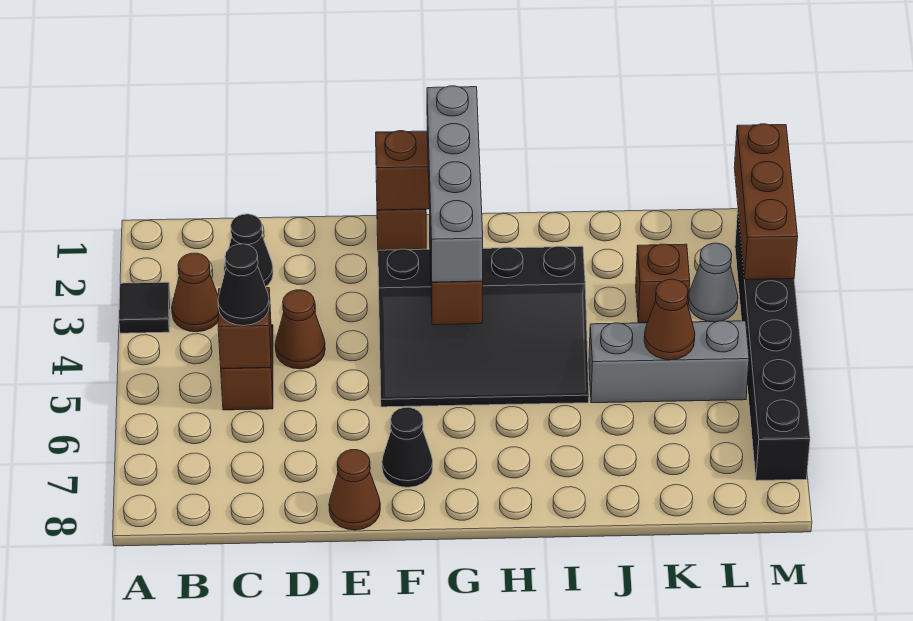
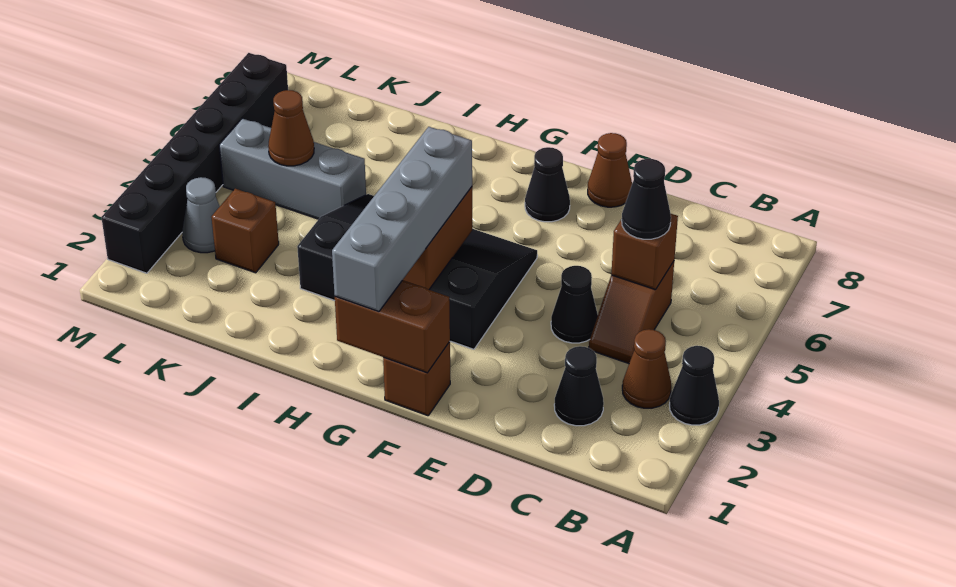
black 1x1 tile [119,282,170,333] -> black 1x1 cone [669,346,719,425]
brown 1x1 cone [275,290,325,369] -> black 1x1 cone [551,266,598,343]
brown 1x3 brick [734,124,798,280] -> none

